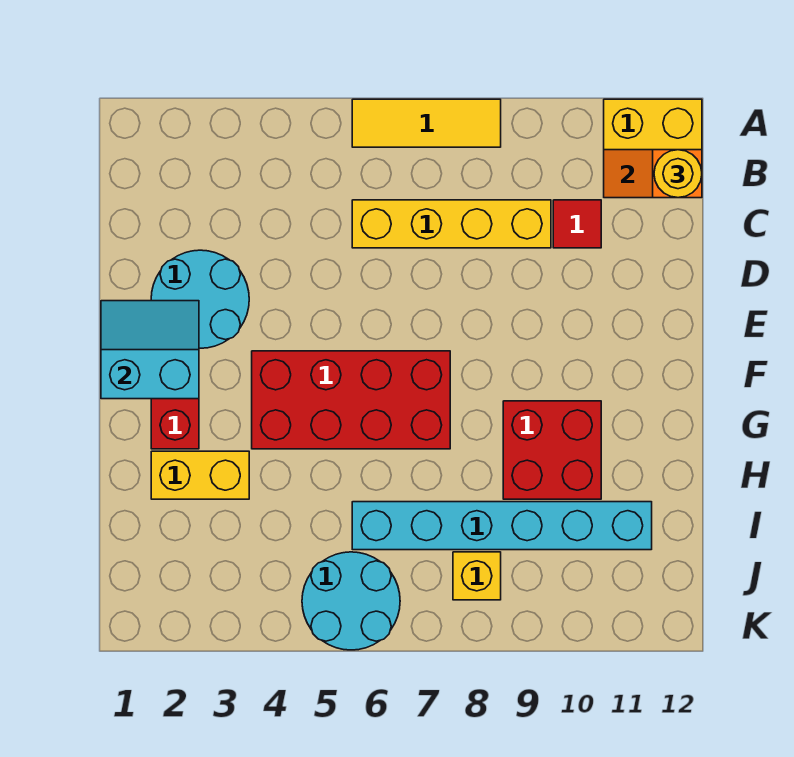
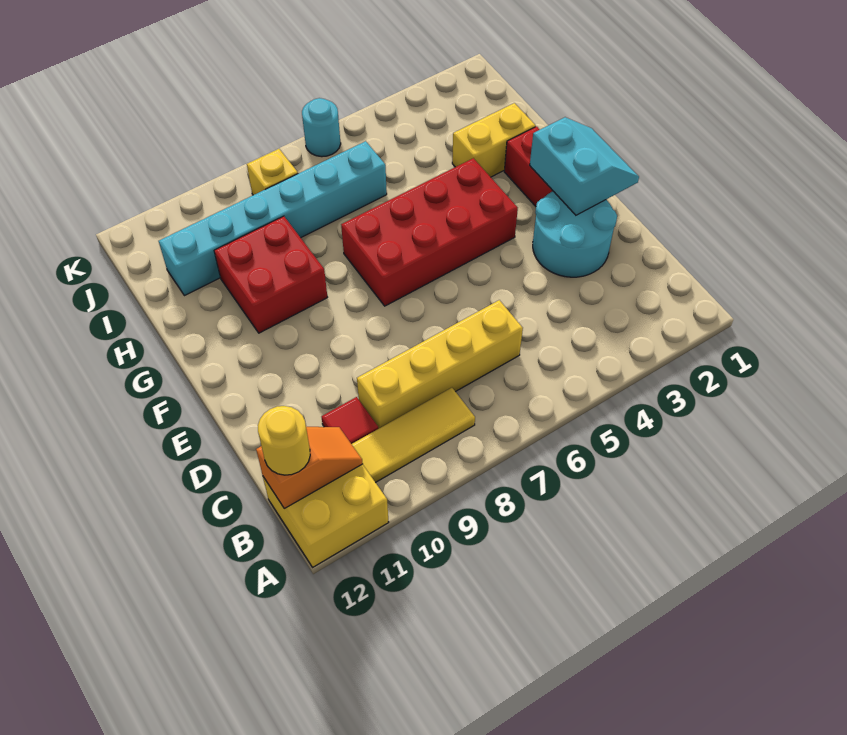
yellow 1x3 tile [352,99,501,147] -> yellow 1x3 tile moved to [352,388,475,482]
cyan 2x2 slope [101,301,199,399] -> cyan 2x2 slope turned to [530,117,639,215]
cyan 2x2 round brick [302,552,400,650] -> cyan 1x1 round brick [302,98,341,157]

